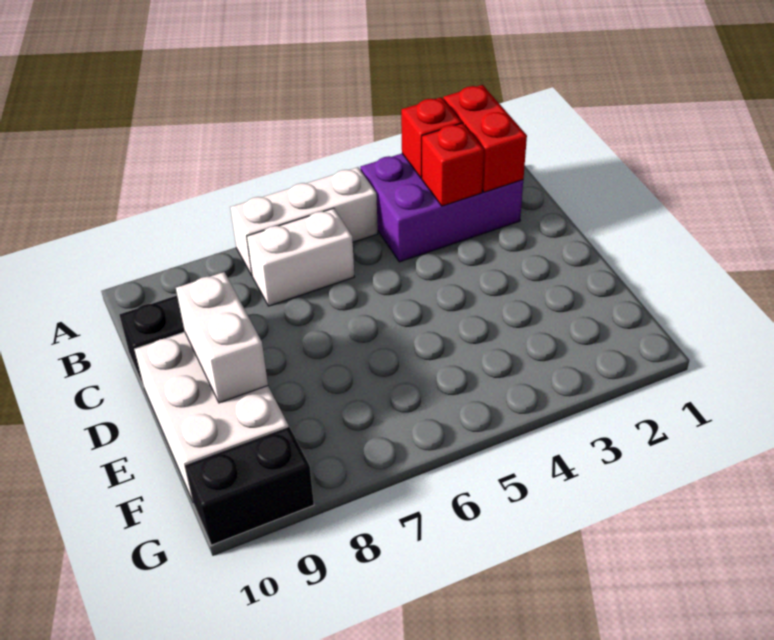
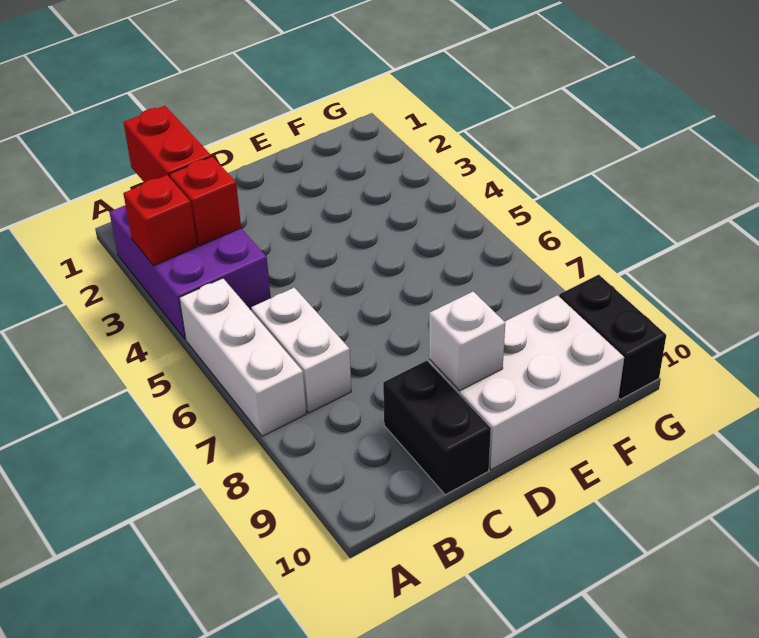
red 1x2 brick [443,85,527,192] -> red 1x2 brick turned to [123,106,211,182]
white 1x2 brick [176,272,268,403] -> white 1x1 brick [429,291,505,391]

